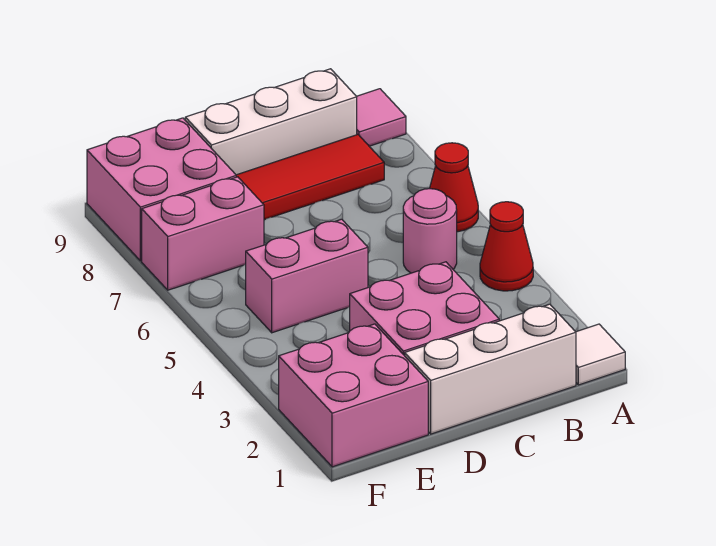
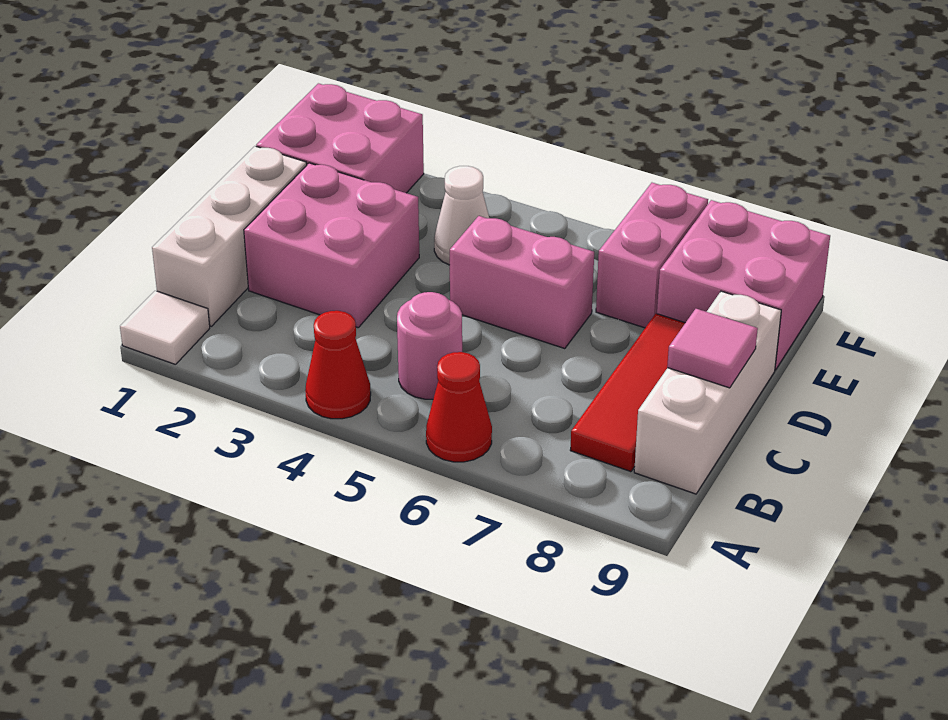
pink 1x1 tile [357,89,406,146] -> pink 1x1 tile moved to [667,309,758,388]
pink 1x2 brick [246,219,368,333] -> pink 1x2 brick turned to [450,216,594,349]
none -> white 1x1 cone [434,166,489,265]

